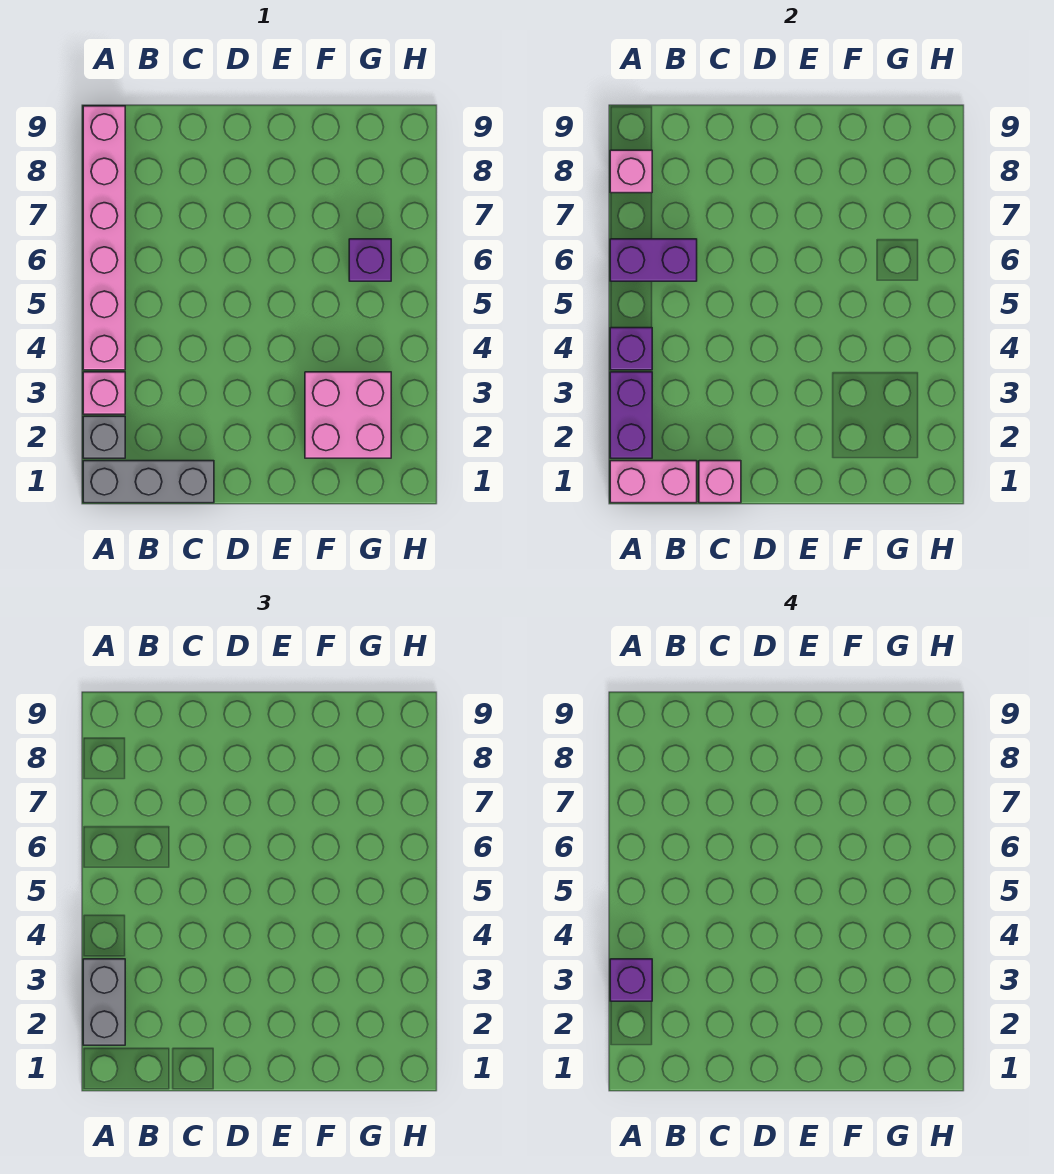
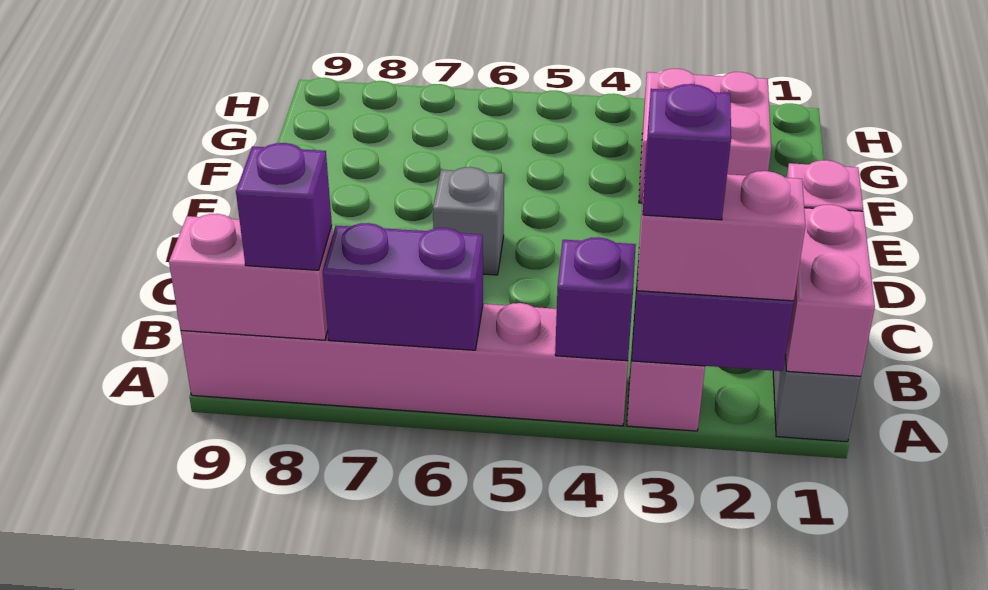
grey 1x1 brick [83,416,125,458] -> grey 1x1 brick moved to [433,167,504,275]
grey 1x2 brick [83,959,125,1045] -> pink 1x2 brick [637,171,806,301]
purple 1x2 brick [610,239,697,281] -> purple 1x2 brick turned to [323,223,483,350]
pink 1x1 brick [610,150,652,193] -> pink 1x2 brick [169,214,333,340]
purple 1x1 brick [349,239,391,281] -> purple 1x1 brick moved to [236,143,332,270]

